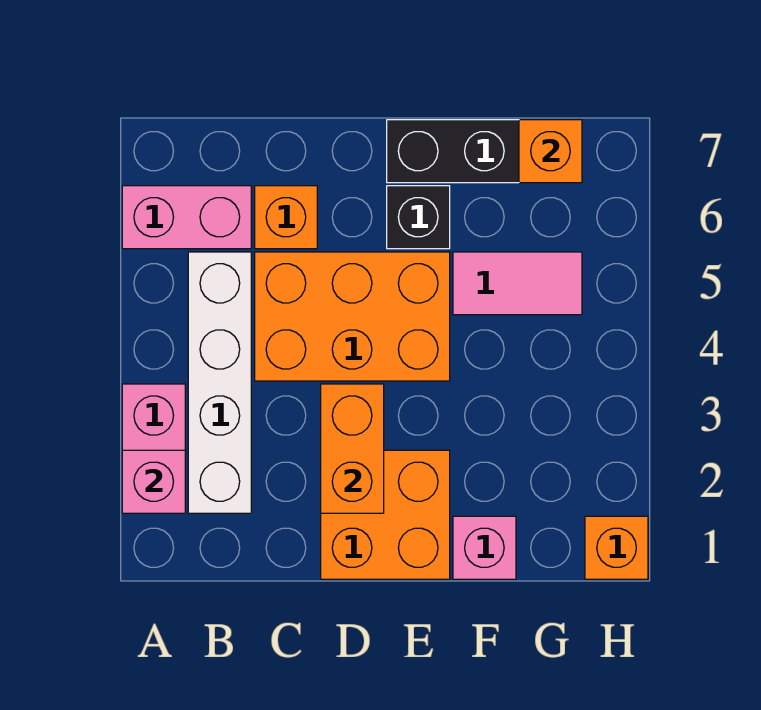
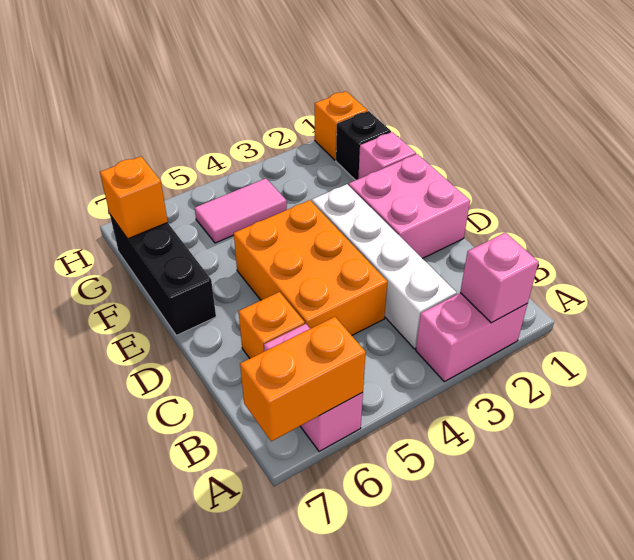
white 1x4 brick [188,252,251,513] -> white 1x4 brick turned to [312,184,457,349]
orange 2x2 brick [321,450,450,579] -> pink 2x2 brick [349,154,470,259]
orange 1x2 brick [321,384,384,513] -> orange 1x2 brick moved to [240,317,366,441]
black 1x1 brick [387,186,450,249] -> black 1x1 brick moved to [336,111,391,180]
pink 1x2 tile [453,252,582,315] -> pink 1x2 tile turned to [195,178,287,243]

